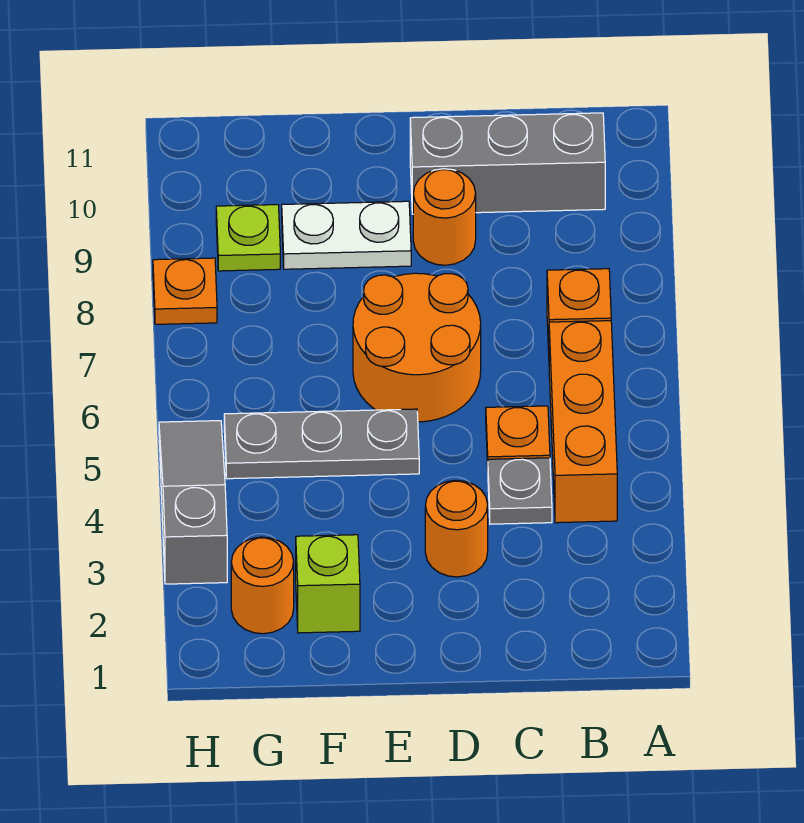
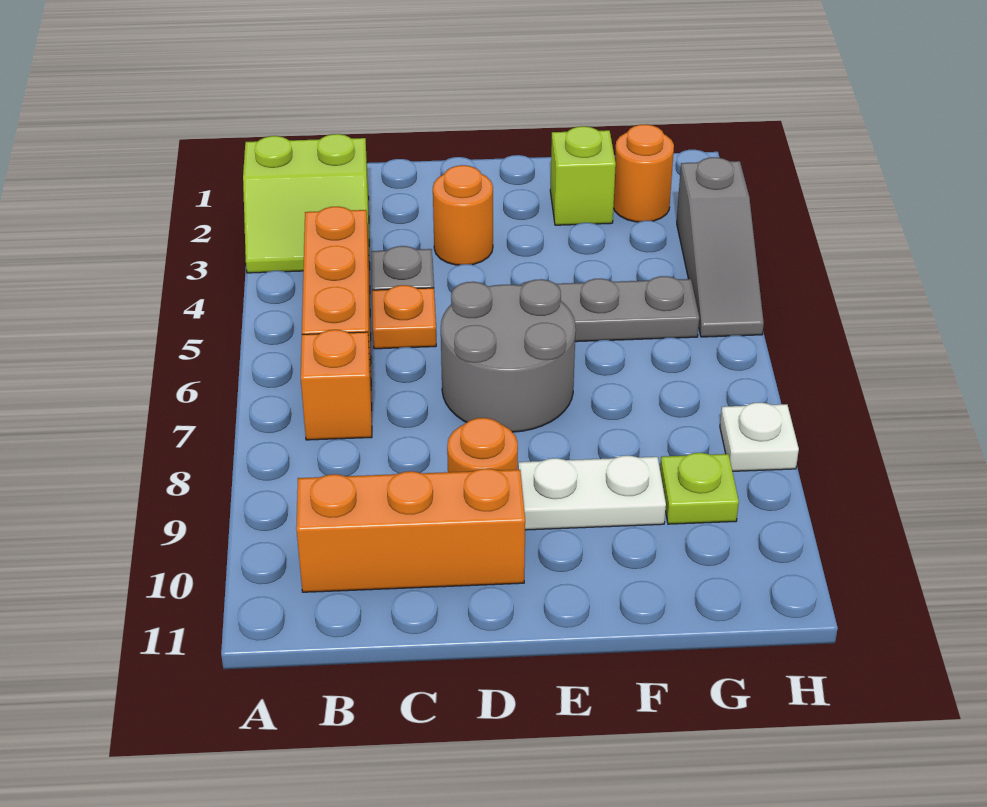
none -> lime 2x2 slope [243,134,370,273]
grey 1x3 brick [410,113,605,214] -> orange 1x3 brick [296,468,525,592]
orange 2x2 round brick [353,273,481,422] -> grey 2x2 round brick [441,279,576,432]
orange 1x1 plate [153,258,217,324] -> white 1x1 plate [720,402,799,471]

